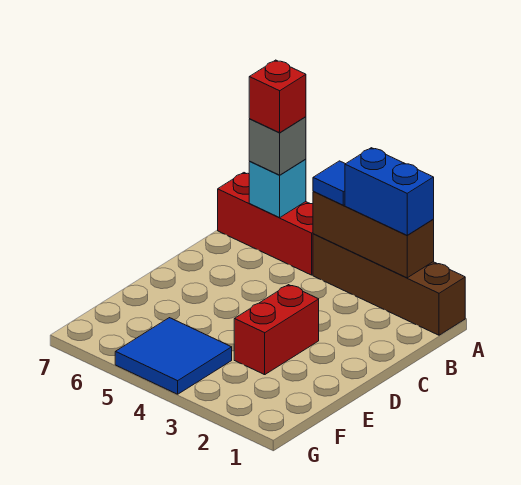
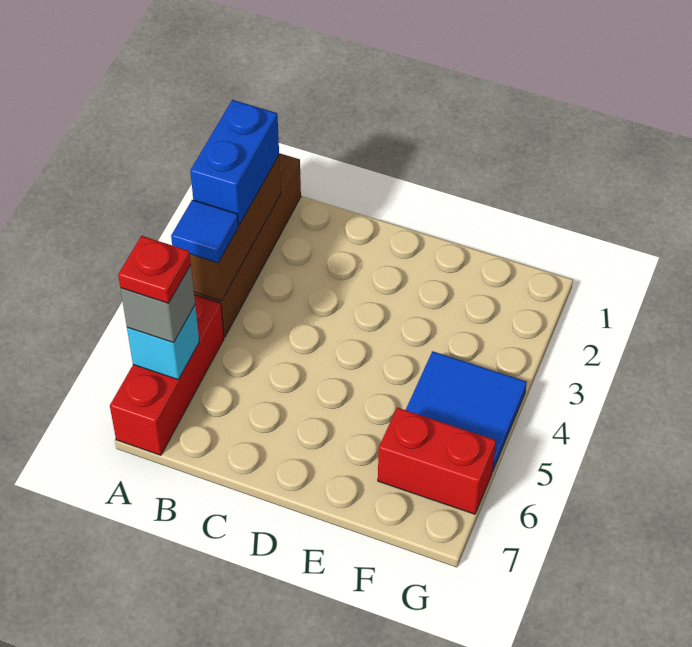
red 1x1 brick [249,60,306,133] -> red 1x1 plate [118,236,191,303]
red 1x2 brick [234,285,319,375] -> red 1x2 brick moved to [378,408,496,514]

